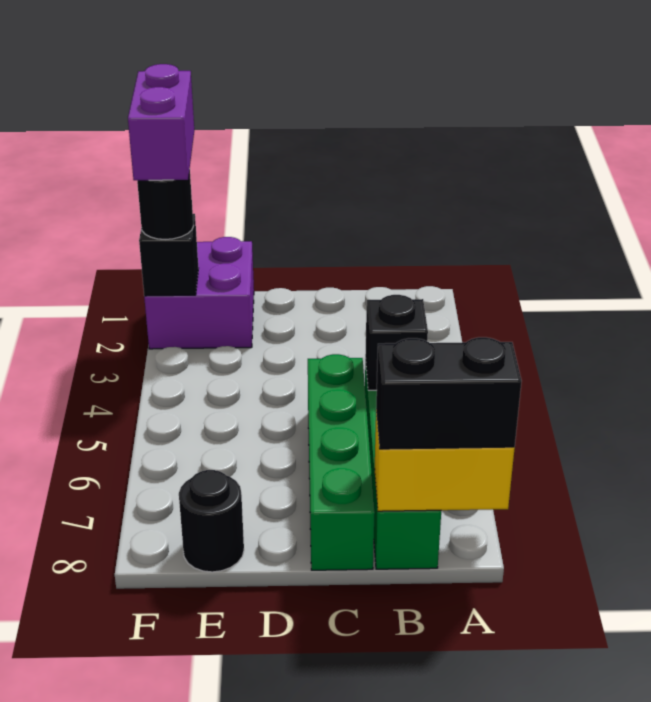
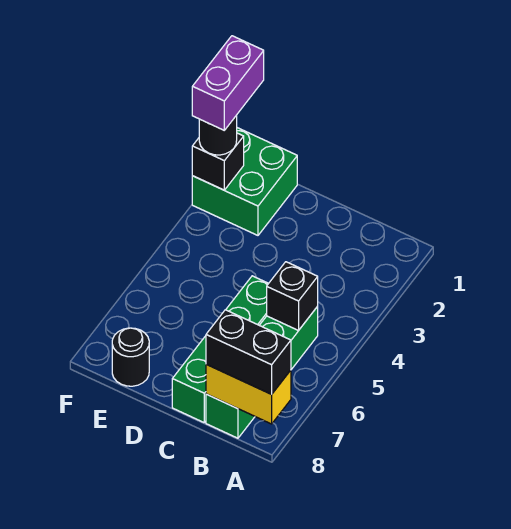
purple 2x2 brick [144,237,254,349] -> green 2x2 brick [192,128,297,235]

